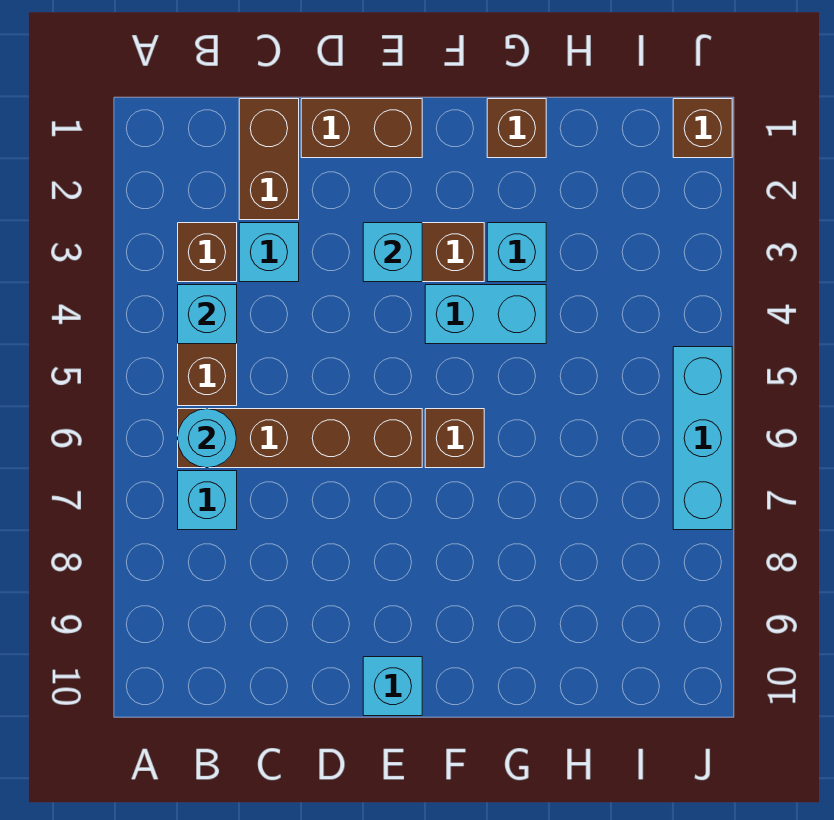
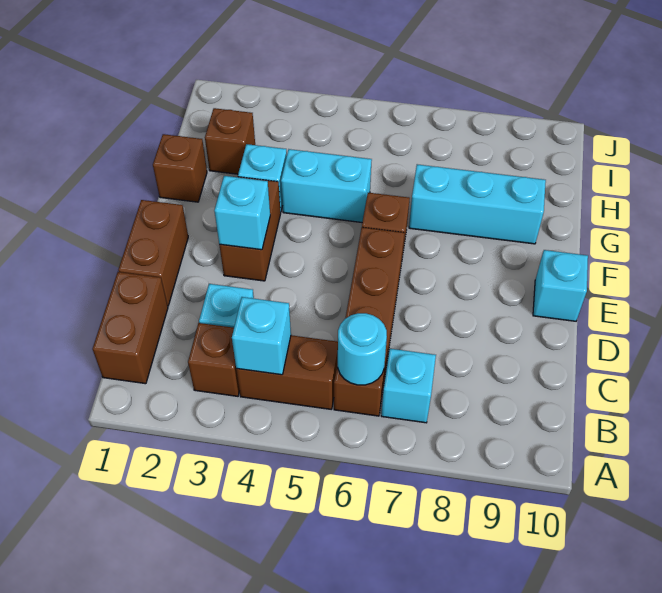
brown 1x2 brick [239,99,299,220] -> brown 1x2 brick turned to [93,272,168,384]
cyan 1x2 brick [425,285,546,344] -> cyan 1x2 brick turned to [281,149,372,222]
brown 1x1 brick [673,99,732,158] -> brown 1x1 brick moved to [205,108,255,174]
cyan 1x3 brick [673,347,732,530] -> cyan 1x3 brick moved to [409,164,546,244]

